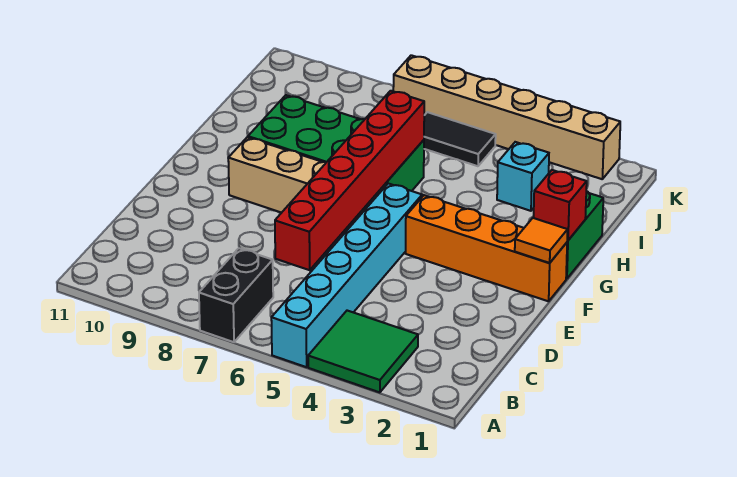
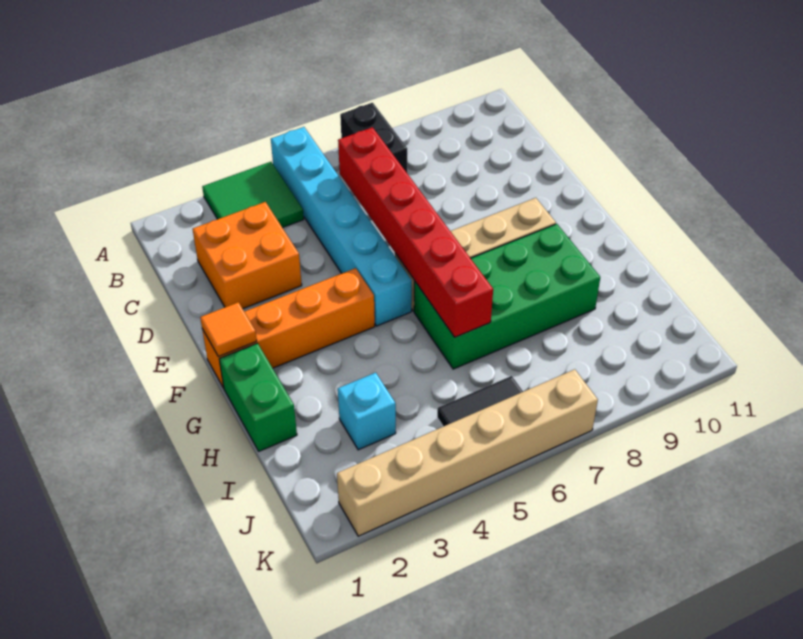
none -> orange 2x2 brick [193,202,302,309]
red 1x1 brick [534,170,587,241] -> none

